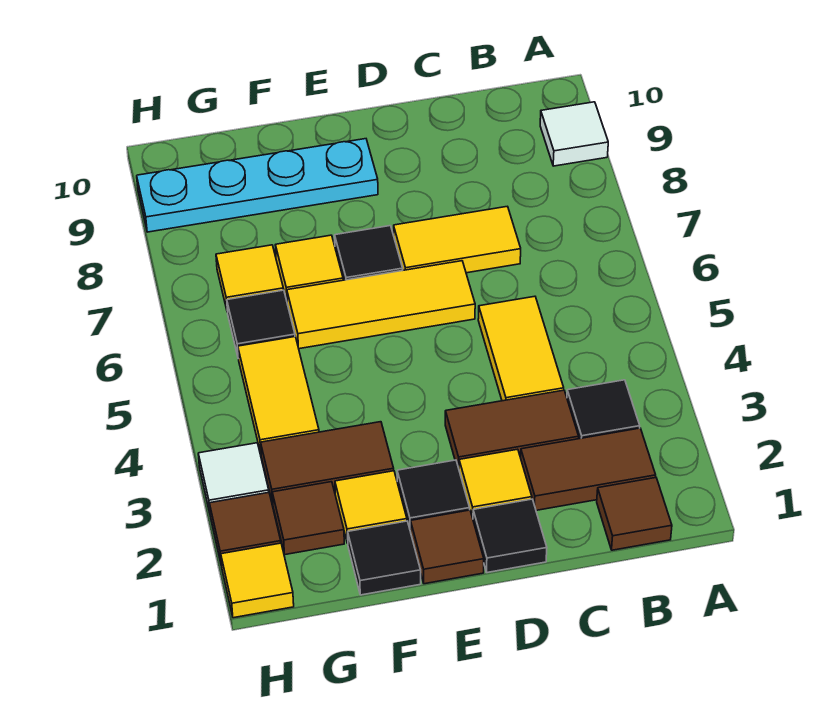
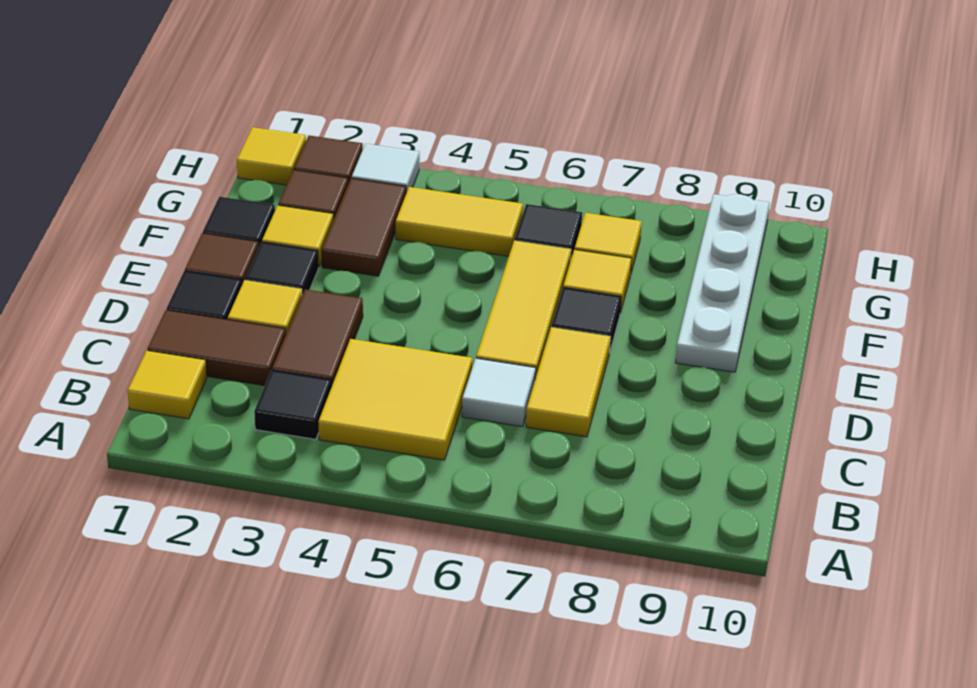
white 1x1 tile [540,102,608,166] -> white 1x1 tile moved to [462,358,536,427]
brown 1x1 tile [597,478,672,550] -> yellow 1x1 tile [128,351,207,419]
brown 1x2 tile [521,428,656,510] -> brown 1x2 tile turned to [147,310,286,386]
yellow 1x2 tile [478,296,564,401] -> yellow 2x2 tile [318,339,472,460]
cyan 1x4 plate [137,139,378,232] -> white 1x4 plate [675,194,770,372]

